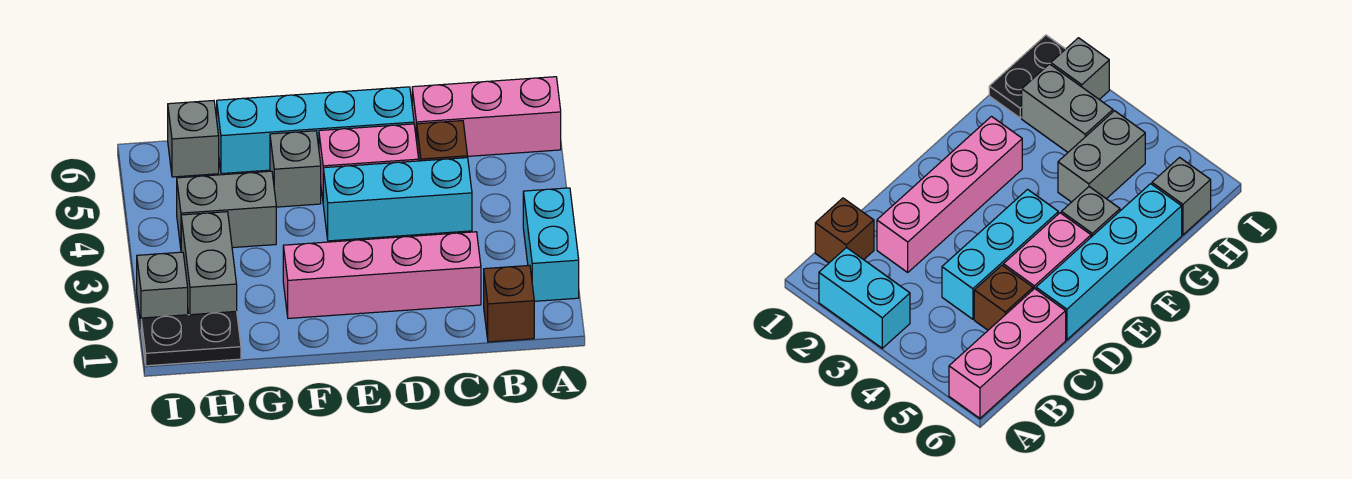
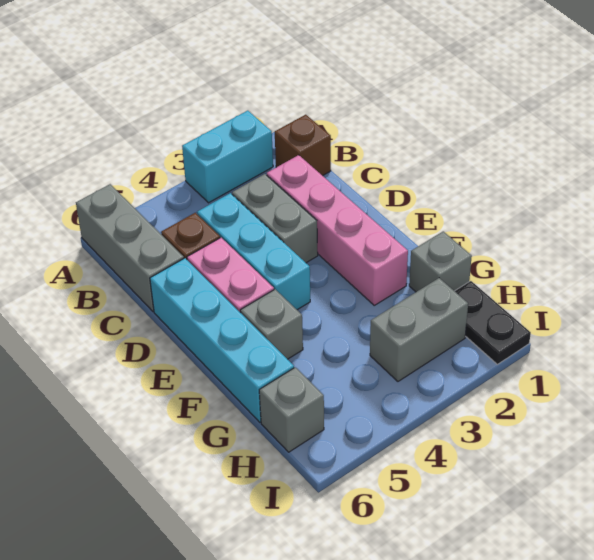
pink 1x3 brick [412,77,561,156] -> grey 1x3 brick [76,184,184,312]
grey 1x2 brick [177,171,276,248] -> grey 1x2 brick moved to [232,174,318,263]
grey 1x1 brick [137,252,188,324] -> grey 1x1 brick moved to [409,231,472,292]

